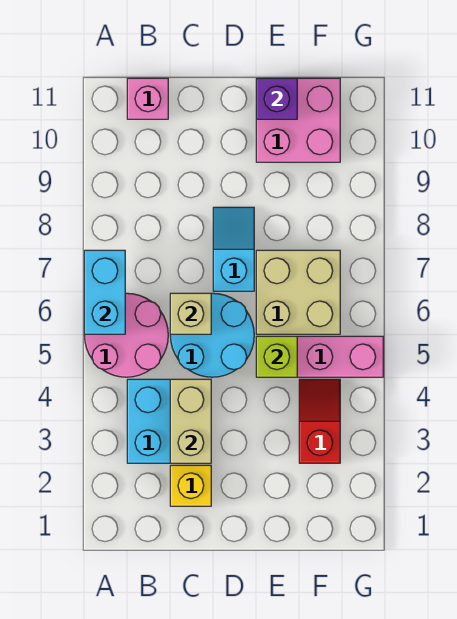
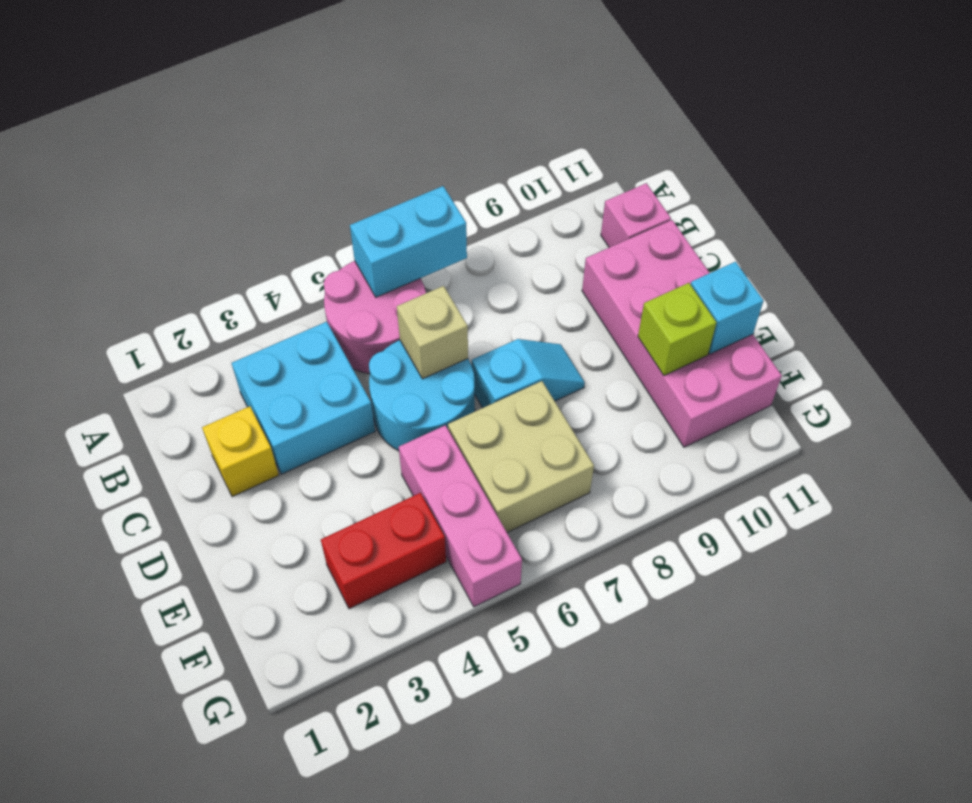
tan 1x2 brick [170,379,211,463] -> none
lime 1x1 brick [256,336,297,377] -> lime 1x1 brick moved to [638,283,716,376]
pink 2x2 brick [256,78,340,162] -> pink 2x4 brick [582,220,782,447]
purple 1x1 brick [256,78,297,119] -> cyan 1x1 brick [691,262,763,354]
red 1x2 slope [299,379,340,463] -> red 1x2 brick [321,493,446,609]

